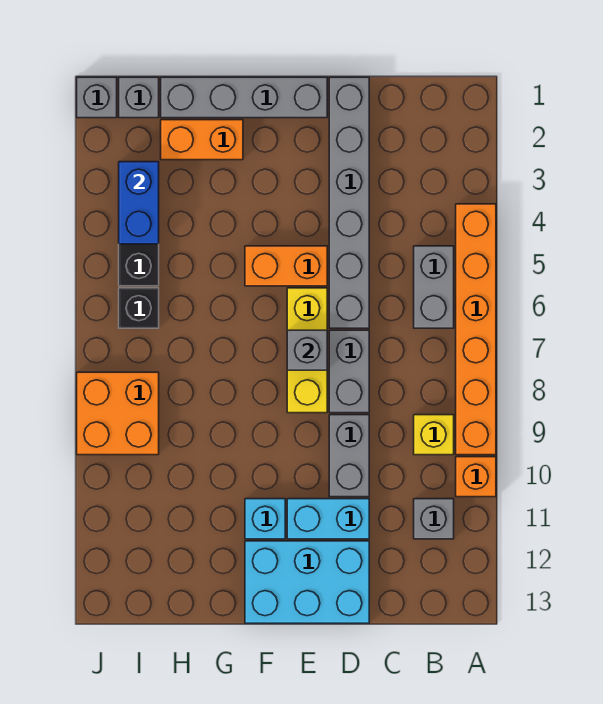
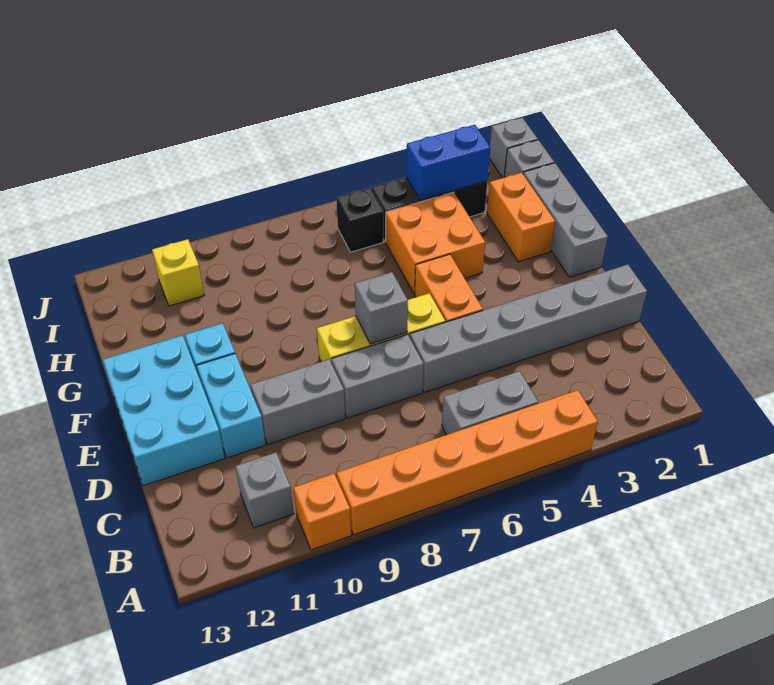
yellow 1x1 brick [414,415,454,455] -> yellow 1x1 brick moved to [152,239,204,306]
grey 1x4 brick [161,77,327,118] -> grey 1x3 brick [523,163,608,277]
orange 2x2 brick [77,372,159,455] -> orange 2x2 brick moved to [386,192,485,294]

